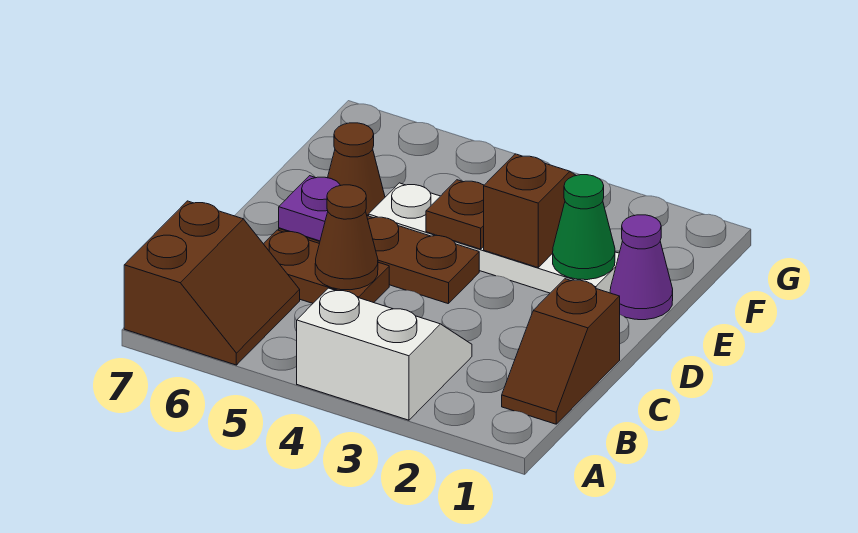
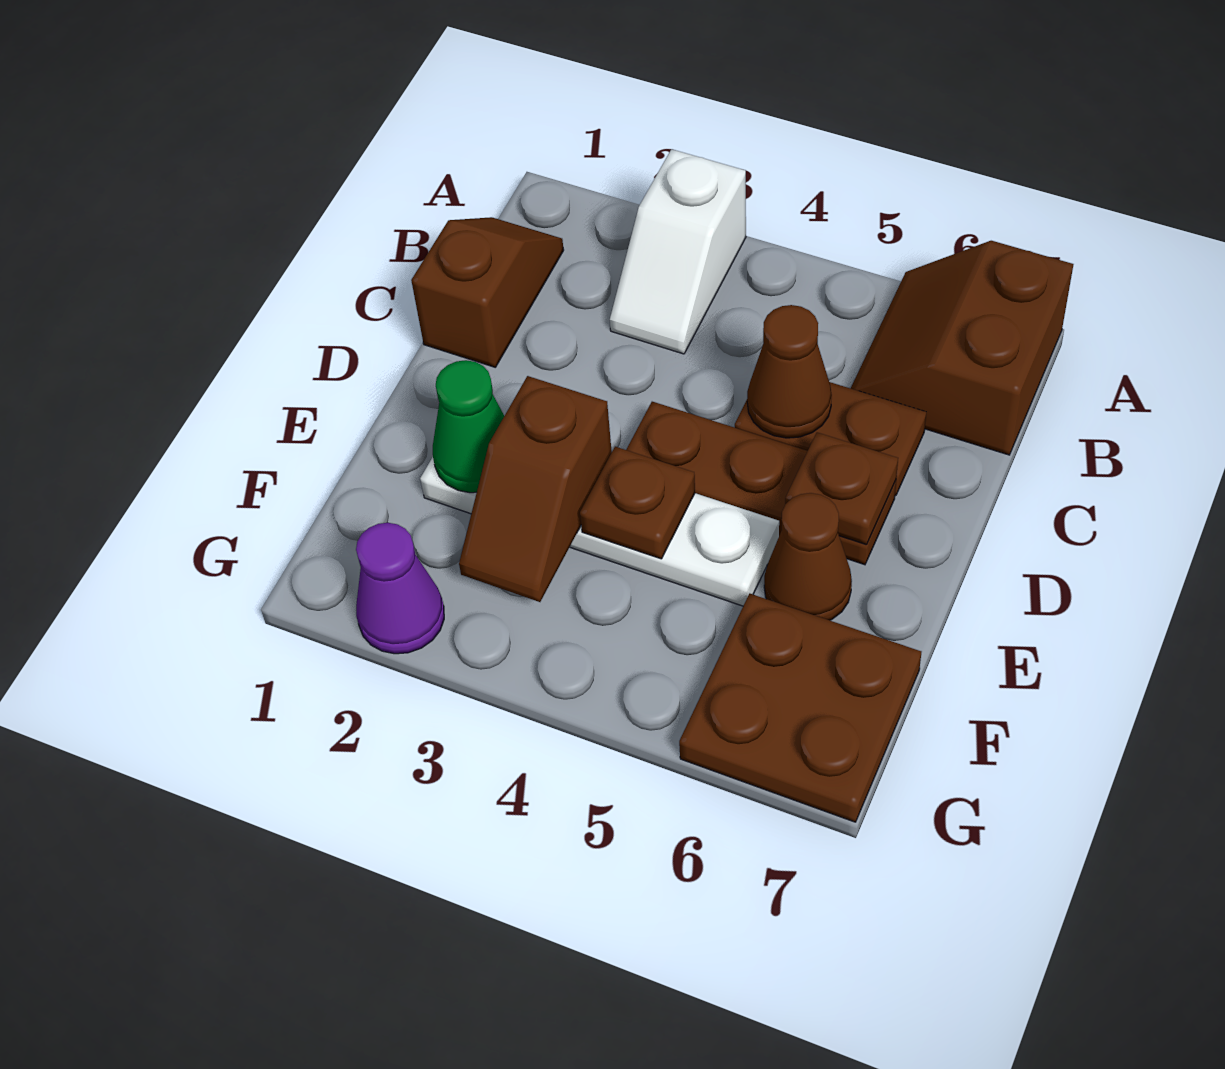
white 2x2 slope [297,288,472,420] -> white 1x2 slope [610,149,746,354]
purple 1x1 plate [279,176,340,241] -> brown 1x1 plate [785,432,898,545]
purple 1x1 cone [610,215,673,320] -> purple 1x1 cone moved to [356,523,444,654]
none -> brown 2x2 plate [679,594,921,822]

